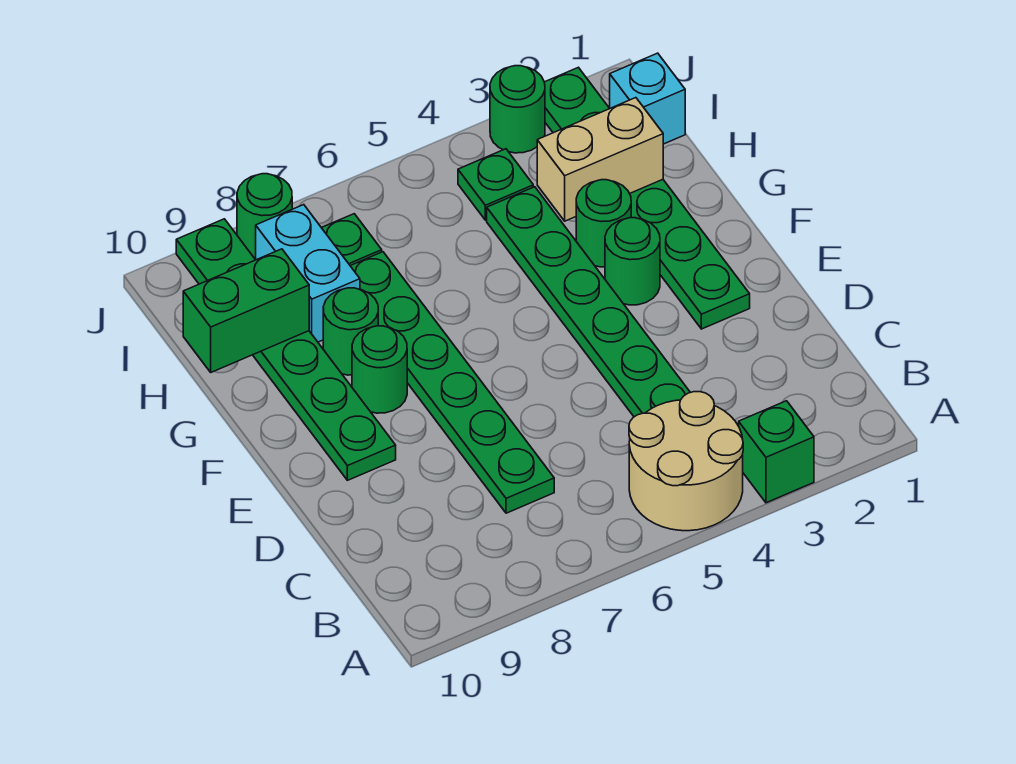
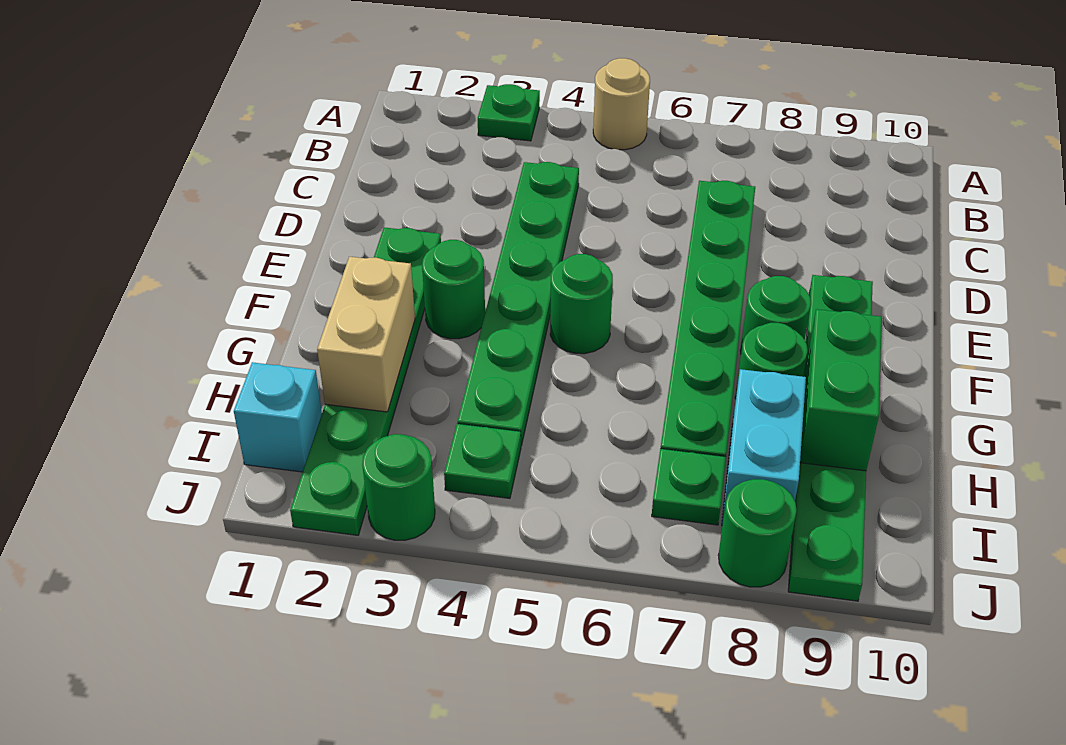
green 1x1 brick [739,401,814,503] -> green 1x1 plate [478,84,540,141]
tan 2x2 round brick [629,392,743,531] -> tan 1x1 round brick [593,58,650,150]
green 1x1 round brick [576,180,631,267] -> green 1x1 round brick moved to [550,254,613,354]
tan 1x2 brick [537,98,663,221] -> tan 1x2 brick turned to [317,257,415,412]
green 1x2 brick [183,249,309,372] -> green 1x2 brick turned to [800,309,882,471]

